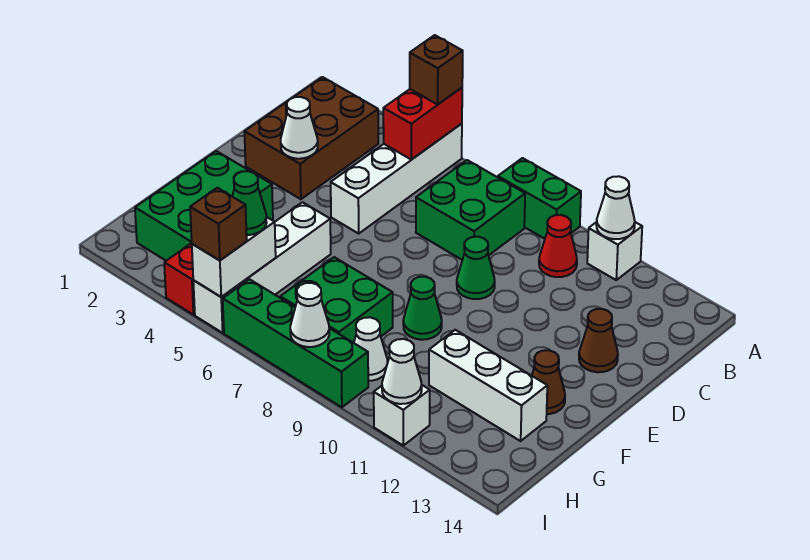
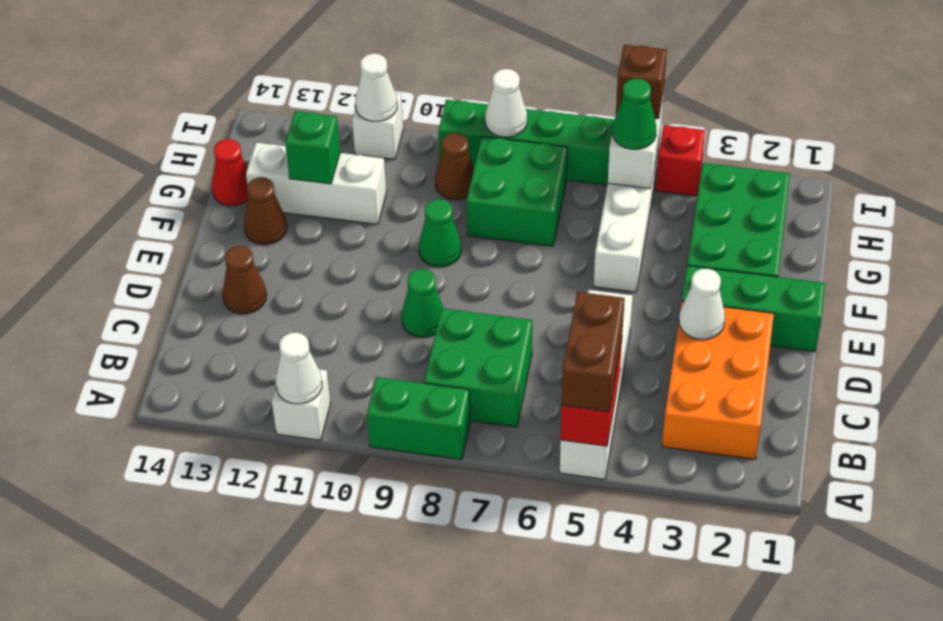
brown 1x1 brick [410,35,463,104] -> brown 1x2 brick [562,292,625,412]
brown 2x3 brick [244,77,378,199] -> orange 2x3 brick [662,302,774,459]
red 1x1 cone [539,215,577,277] -> red 1x1 cone moved to [212,139,248,206]
none -> green 1x3 brick [682,266,825,351]
none -> green 1x1 brick [285,111,340,184]
white 1x1 cone [354,317,388,381] -> brown 1x1 cone [435,133,474,200]

